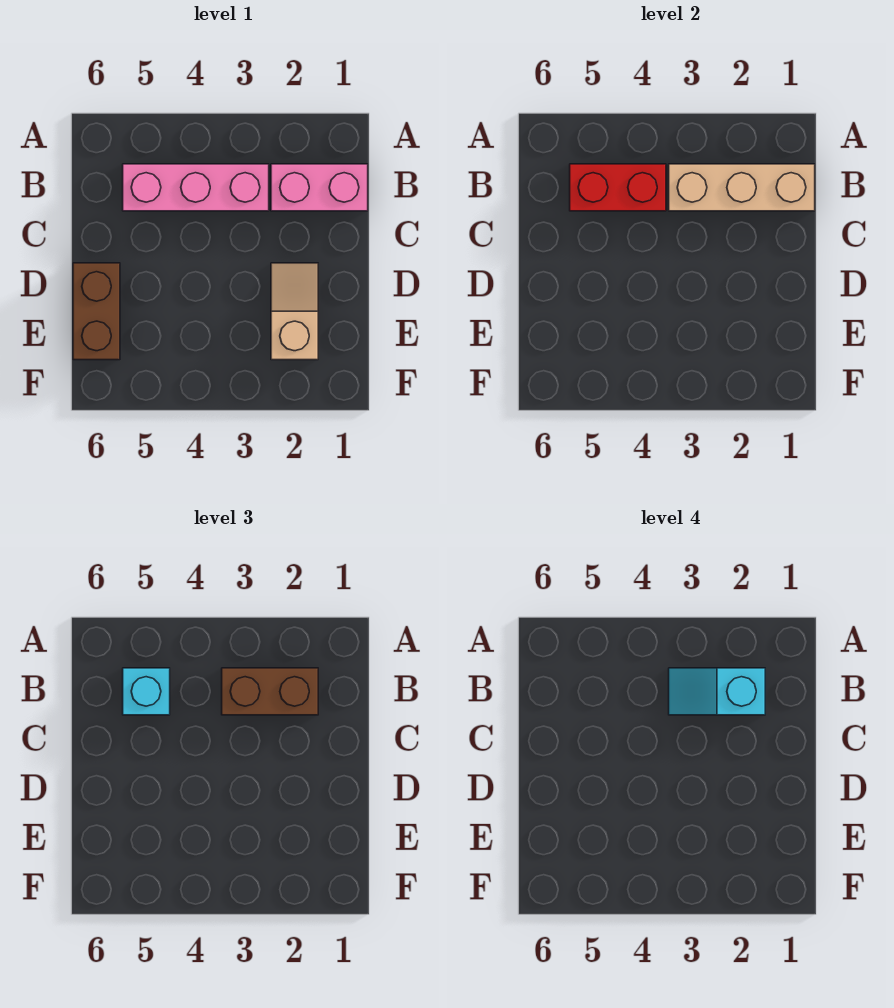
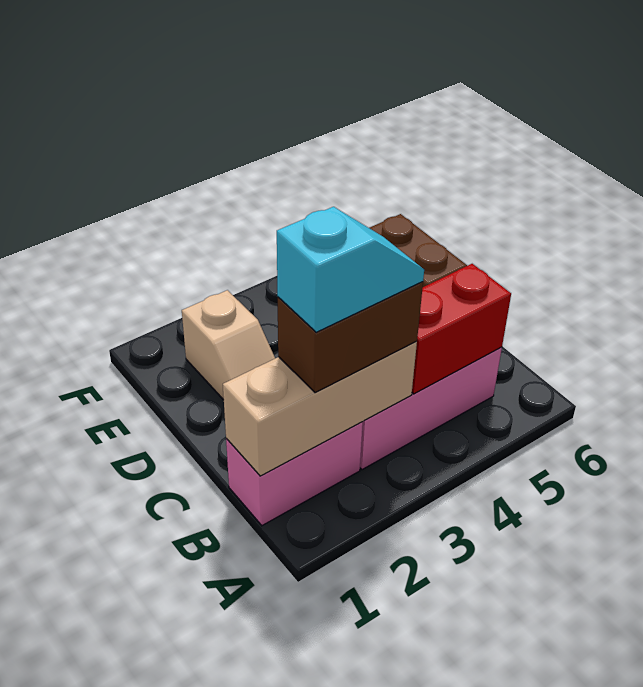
cyan 1x1 brick [123,668,170,715] -> none

